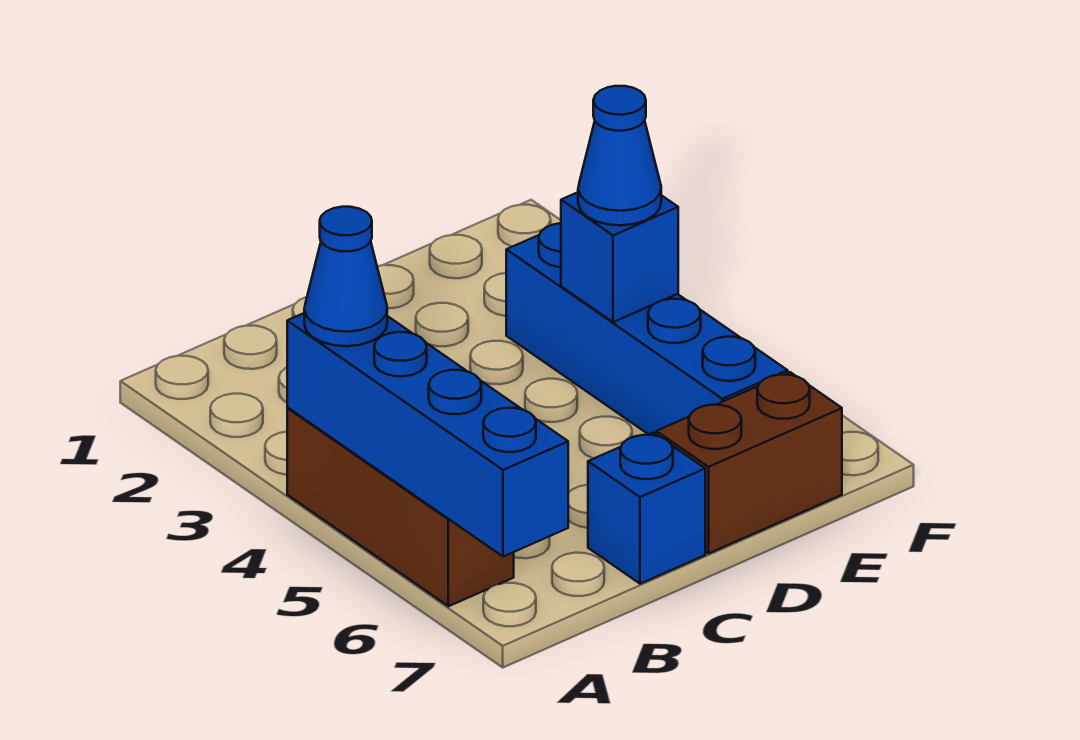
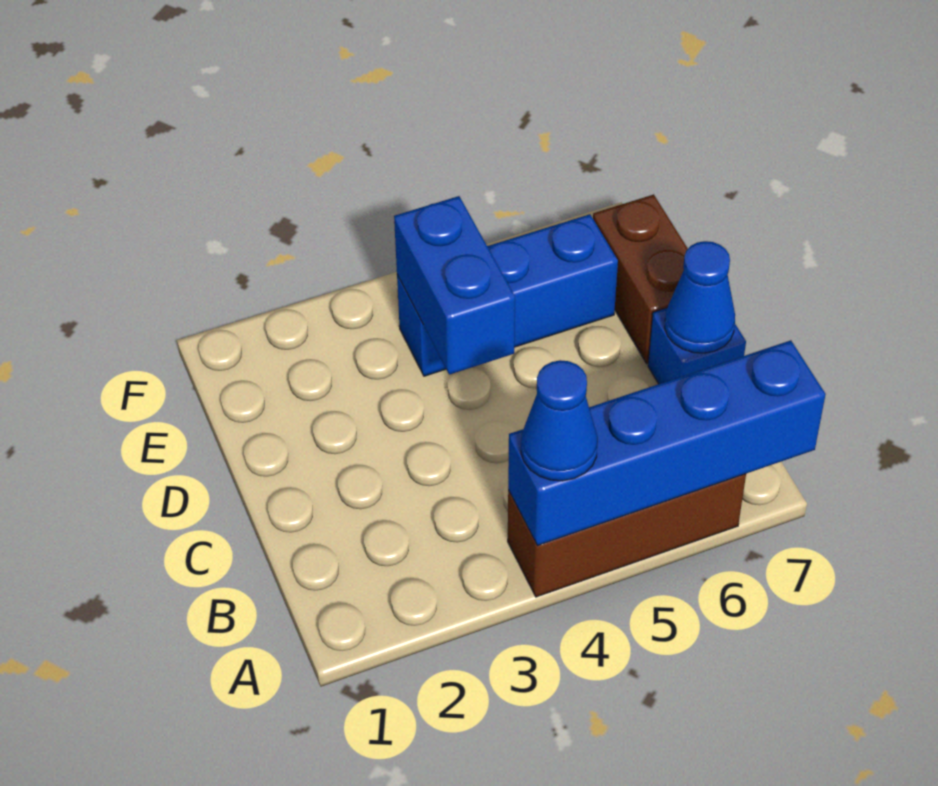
blue 1x4 brick [506,223,788,435] -> blue 1x3 brick [397,214,618,376]
blue 1x1 brick [561,192,678,322] -> blue 1x2 brick [394,196,515,375]
blue 1x1 cone [578,86,661,225] -> blue 1x1 cone moved to [665,241,735,353]

